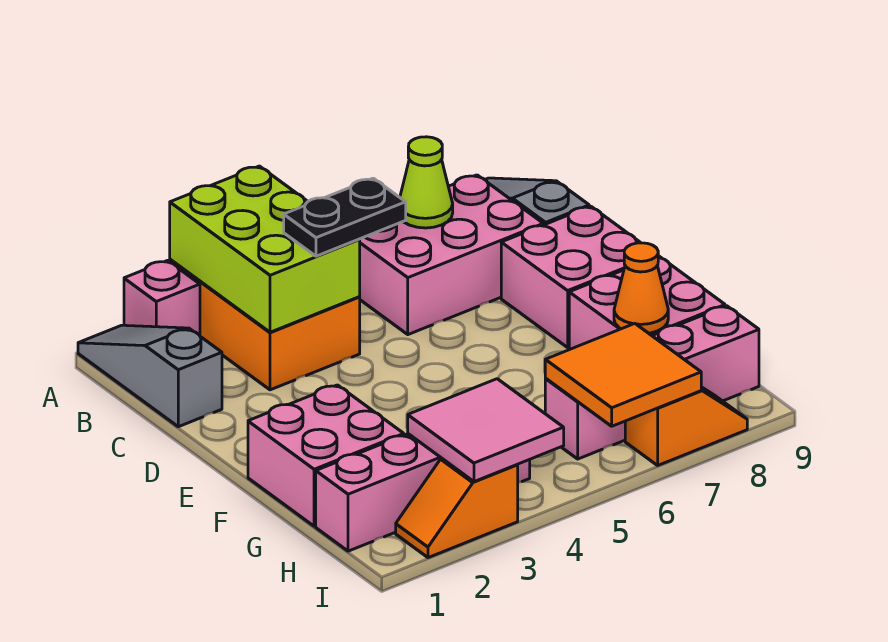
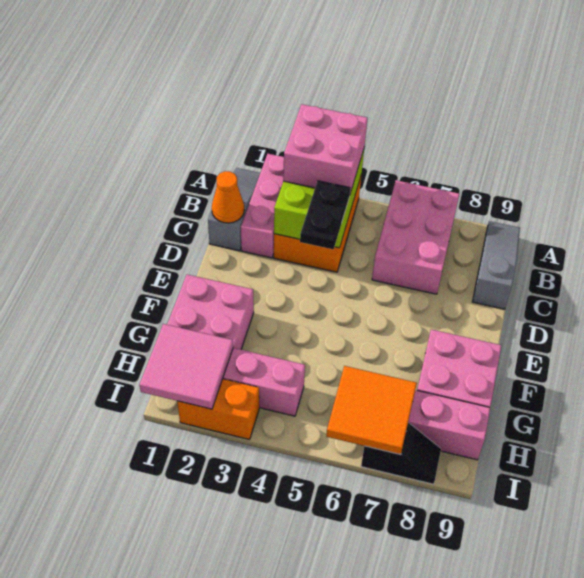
pink 1x1 brick [124,261,200,335] -> pink 1x3 brick [241,154,284,258]
pink 2x3 brick [359,175,543,335] -> pink 2x3 brick turned to [372,180,459,294]
lime 1x1 cone [400,137,453,228] -> none
black 1x2 plate [284,178,406,256] -> black 1x2 plate turned to [300,181,350,249]
pink 2x2 brick [501,206,640,347] -> pink 2x2 brick moved to [283,104,368,193]
orange 1x1 cone [614,243,668,333] -> orange 1x1 cone moved to [212,171,244,223]
pink 2x2 tile [408,379,564,482] -> pink 2x2 tile moved to [140,324,234,409]
orange 1x2 slope [396,459,518,558] -> orange 1x2 brick [177,379,259,440]
orange 1x2 slope [625,387,747,465] -> black 1x2 slope [361,423,441,484]

